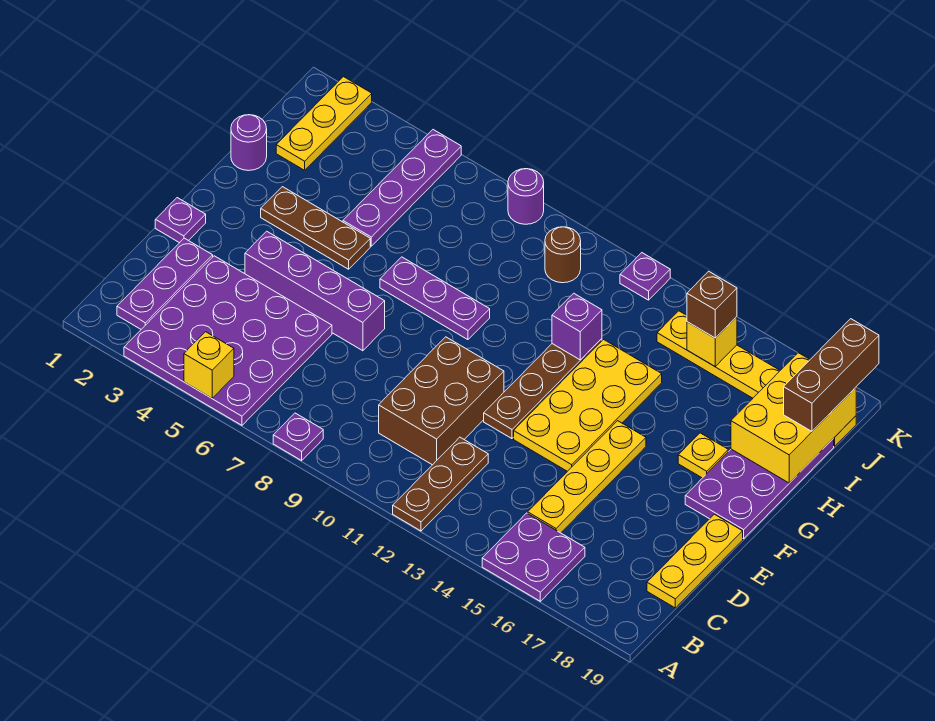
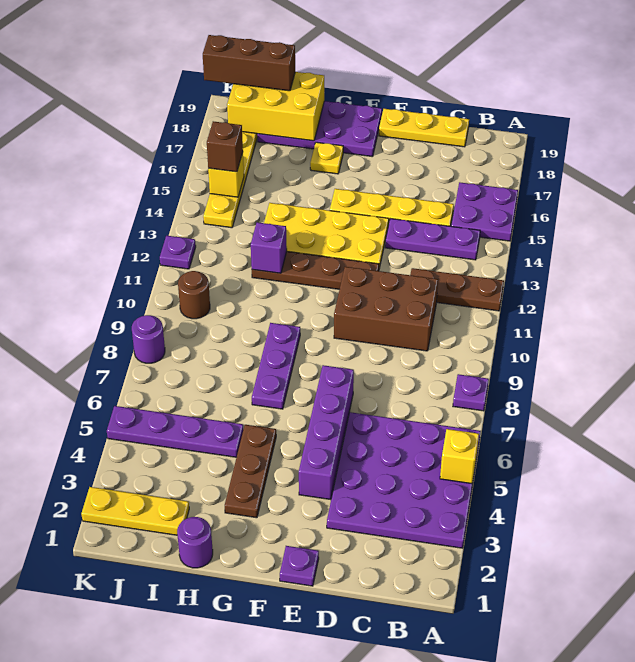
purple 1x3 plate [117,238,213,329] -> purple 1x3 plate moved to [385,219,480,260]

